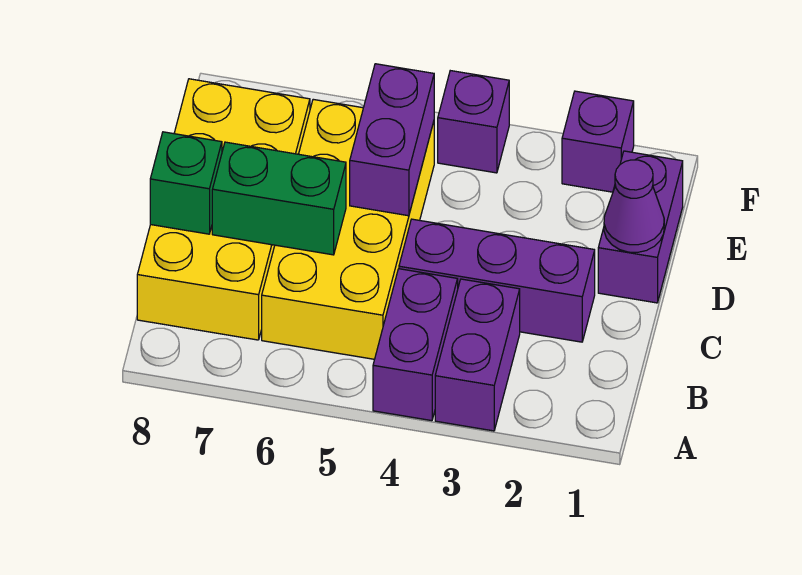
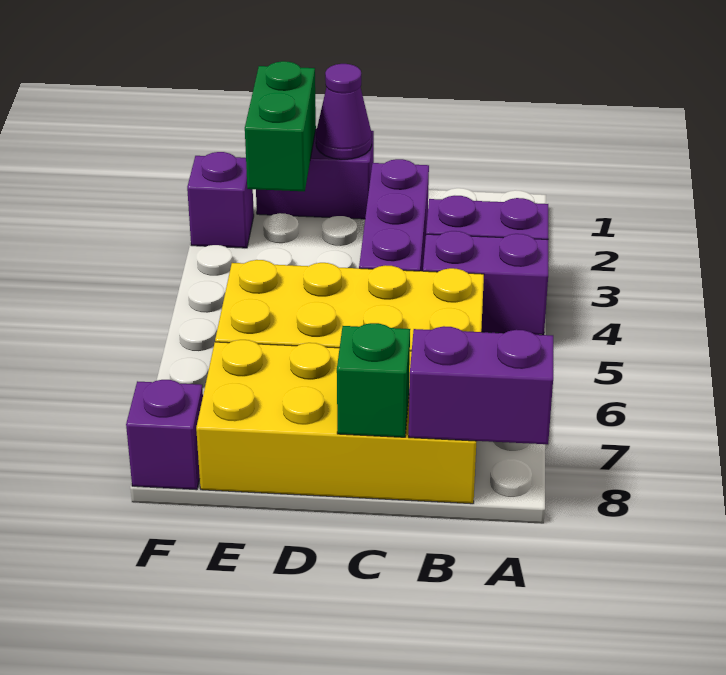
green 1x2 brick [212,142,346,255] -> green 1x2 brick moved to [245,61,316,191]
purple 1x2 brick [350,64,434,216] -> purple 1x2 brick moved to [409,326,553,444]
purple 1x1 brick [438,71,509,173] -> purple 1x1 brick moved to [126,380,203,490]

